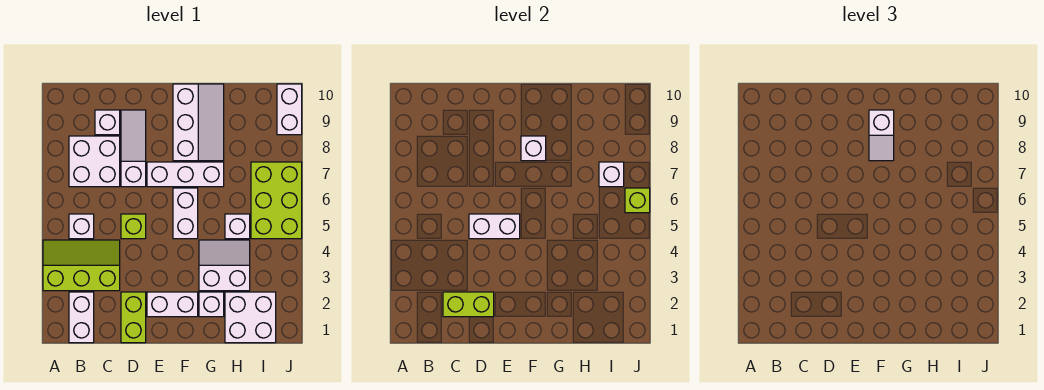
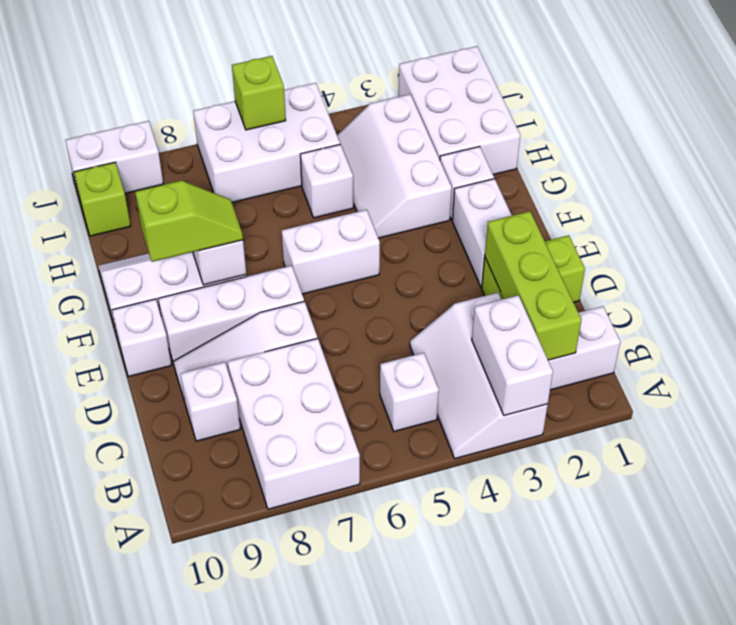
lime 2x3 slope [43,240,120,291] -> white 2x3 slope [410,293,548,459]
white 2x2 brick [69,136,120,187] -> white 2x3 brick [227,338,360,509]
lime 1x2 brick [443,292,494,317] -> lime 1x3 brick [485,211,582,360]
lime 1x1 brick [121,214,146,239] -> lime 1x1 brick moved to [74,162,131,236]
white 1x2 brick [469,214,520,239] -> white 1x2 brick moved to [472,295,553,416]
white 1x3 brick [147,162,224,187] -> white 1x3 brick turned to [158,266,304,361]
white 1x2 slope [869,110,894,161] -> lime 1x2 slope [135,180,243,262]
white 2x2 slope [199,240,250,291] -> white 2x3 slope [337,94,452,238]
white 2x2 brick [225,292,276,343] -> white 2x3 brick [399,46,520,175]
lime 2x3 brick [251,162,302,239] -> white 2x3 brick [193,83,340,202]
white 1x1 brick [599,162,624,187] -> white 1x1 brick moved to [112,299,171,377]

